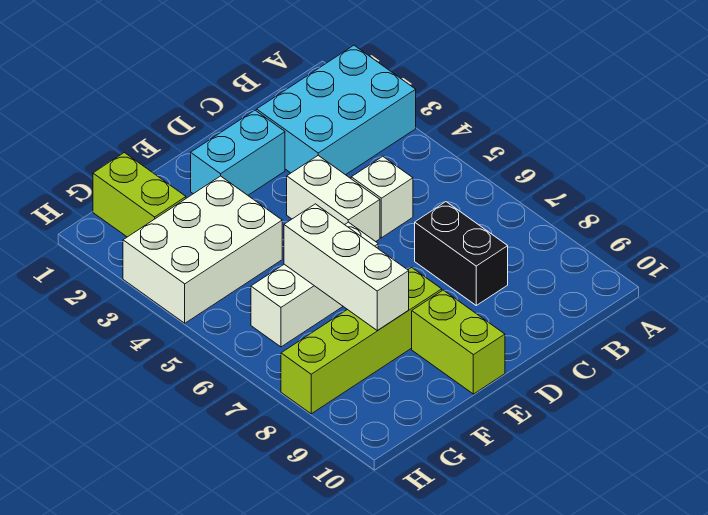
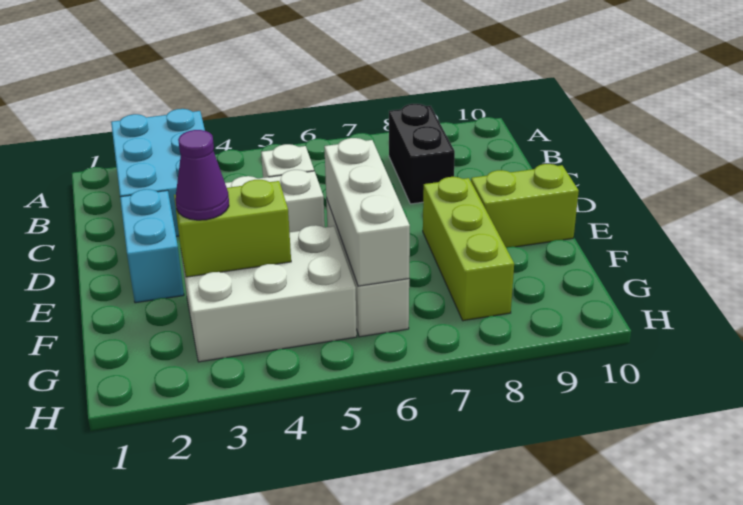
black 1x2 brick [415,202,508,305] -> black 1x2 brick turned to [389,104,455,204]
lime 1x4 brick [281,268,442,414] -> lime 1x3 brick [423,177,514,321]
white 2x3 brick [123,176,282,323] -> white 2x3 brick turned to [181,225,357,362]
none -> purple 1x1 cone [175,130,229,220]
white 1x3 brick [284,204,409,331] -> white 1x3 brick turned to [324,138,410,286]
lime 1x2 brick [93,153,186,237] -> lime 1x2 brick moved to [174,180,291,277]

